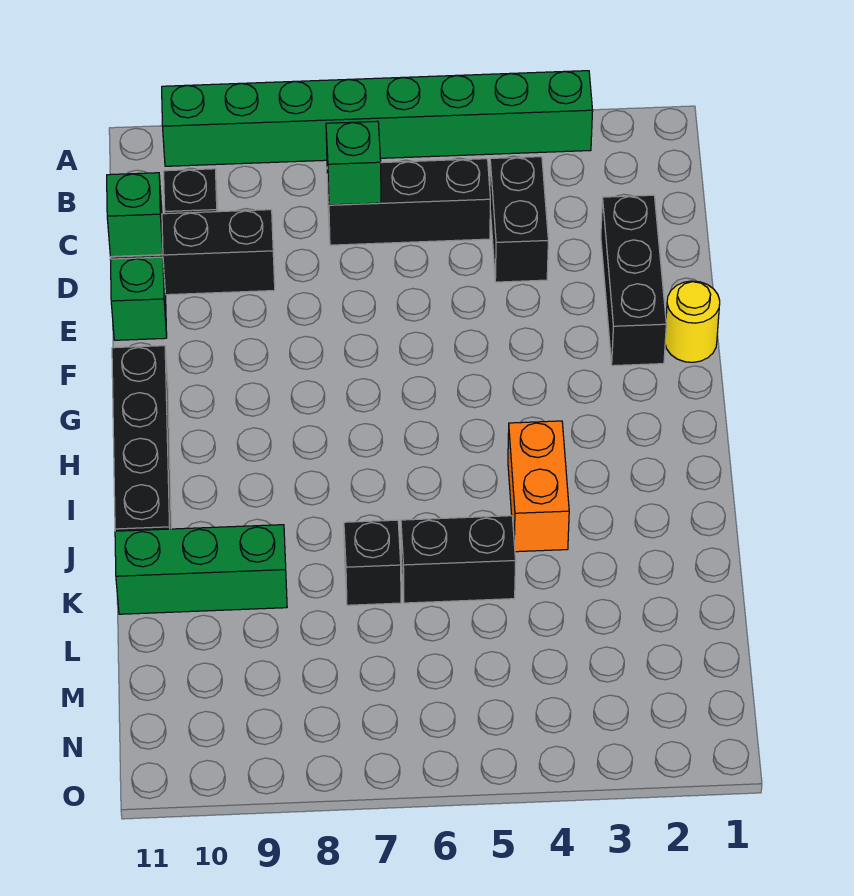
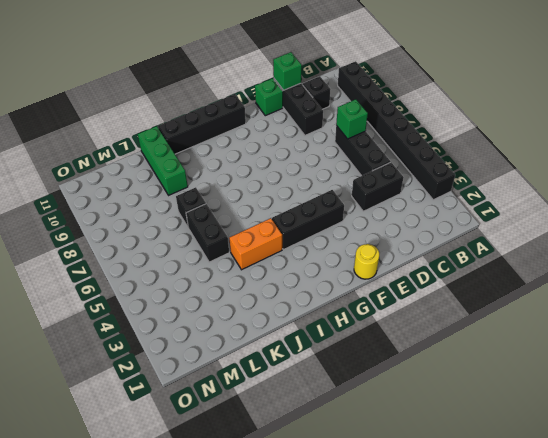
green 1x8 brick [162,71,593,166] -> black 1x8 brick [338,61,455,200]
black 1x3 brick [601,195,666,366] -> black 1x3 brick moved to [272,190,344,250]

